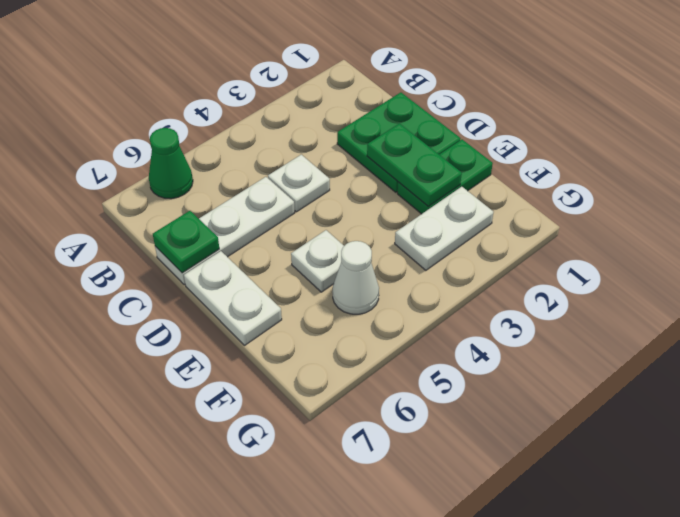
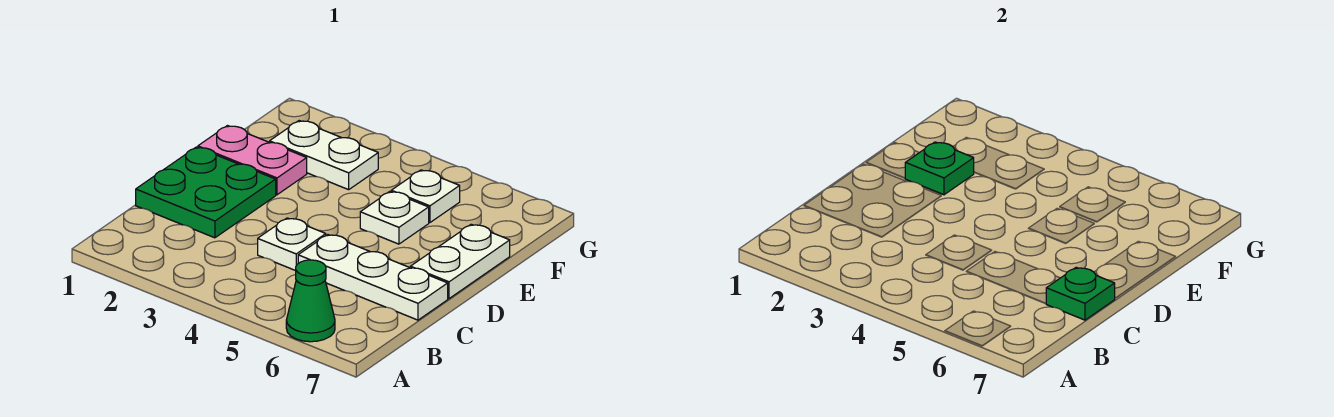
green 1x2 plate [367,124,462,206] -> green 1x1 plate [905,142,974,195]
green 1x2 plate [397,139,493,214] -> pink 1x2 plate [198,126,307,195]
white 1x1 cone [333,241,379,314] -> white 1x1 plate [391,170,460,223]

